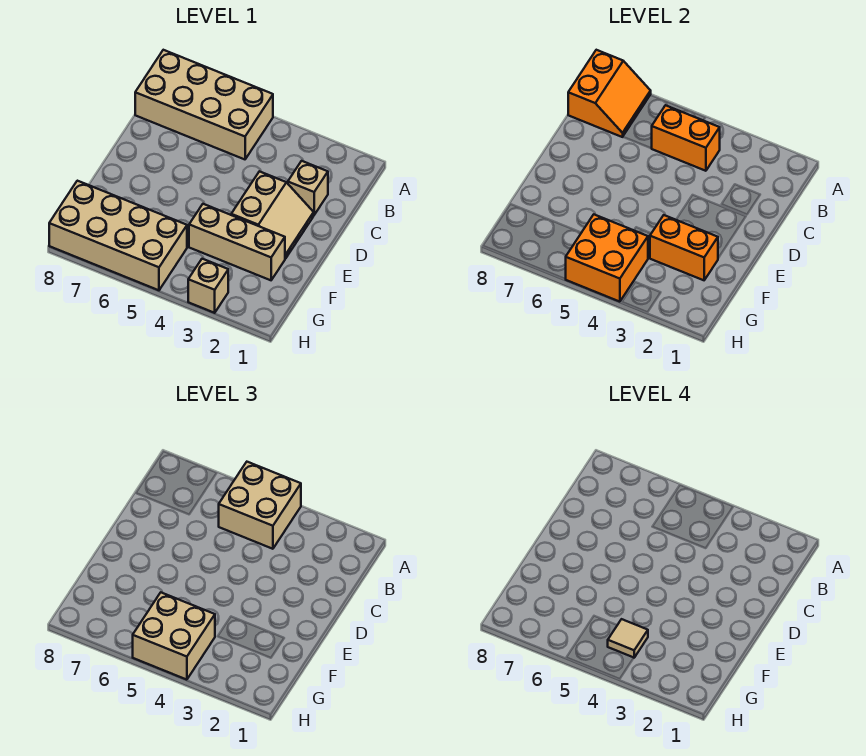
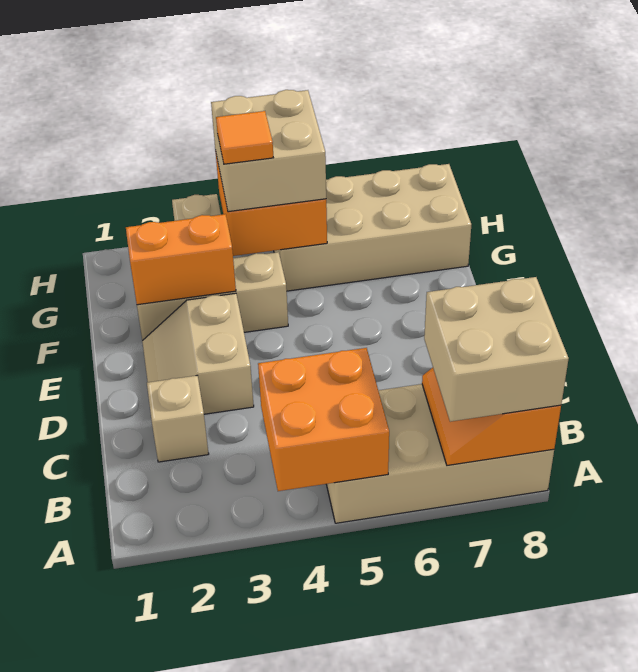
tan 2x2 brick [219,462,301,549] -> tan 2x2 brick moved to [424,277,569,422]
orange 1x2 brick [651,105,720,171] -> orange 2x2 brick [258,348,389,491]
tan 1x1 tile [608,619,648,658] -> orange 1x1 tile [216,111,273,164]

